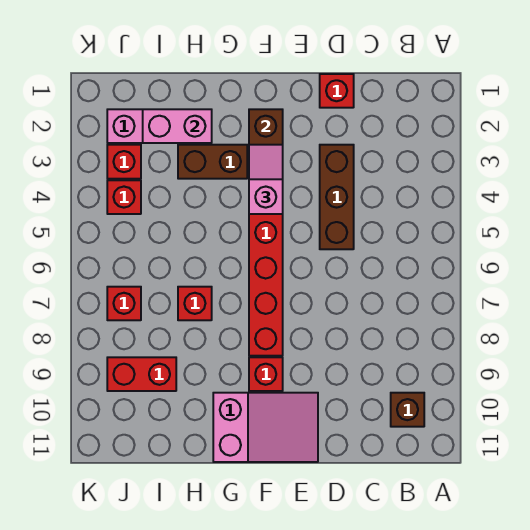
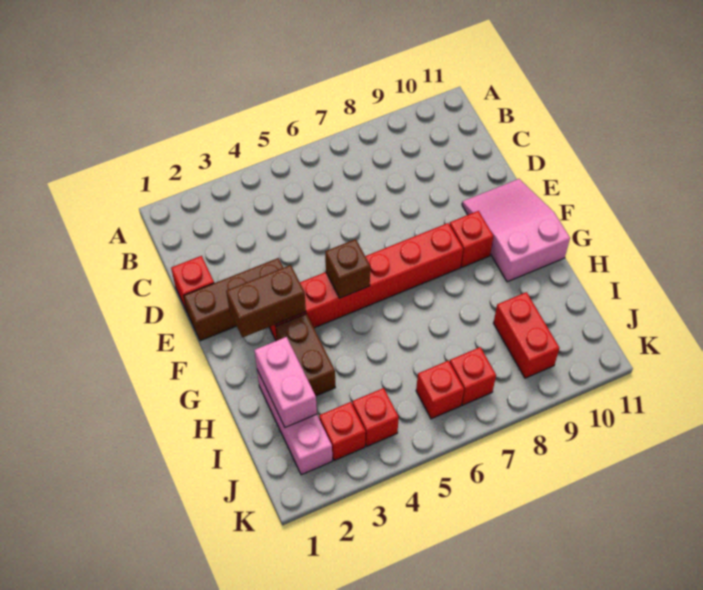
brown 1x1 brick [391,393,424,427] -> brown 1x1 brick moved to [325,239,370,298]
brown 1x3 brick [320,145,354,249] -> brown 1x3 brick moved to [184,258,284,341]
pink 1x2 slope [249,145,283,214] -> none
red 1x1 brick [178,287,212,320] -> red 1x1 brick moved to [416,360,464,419]

